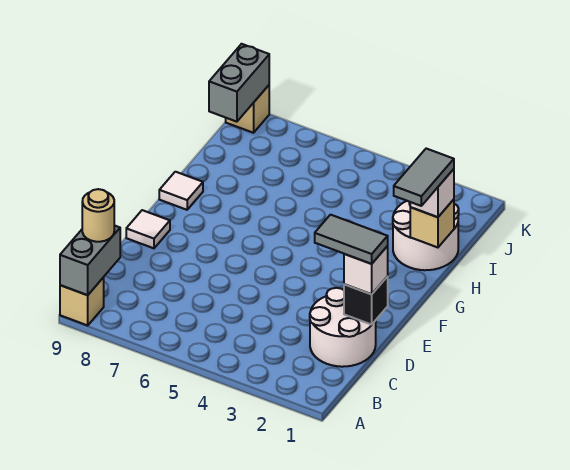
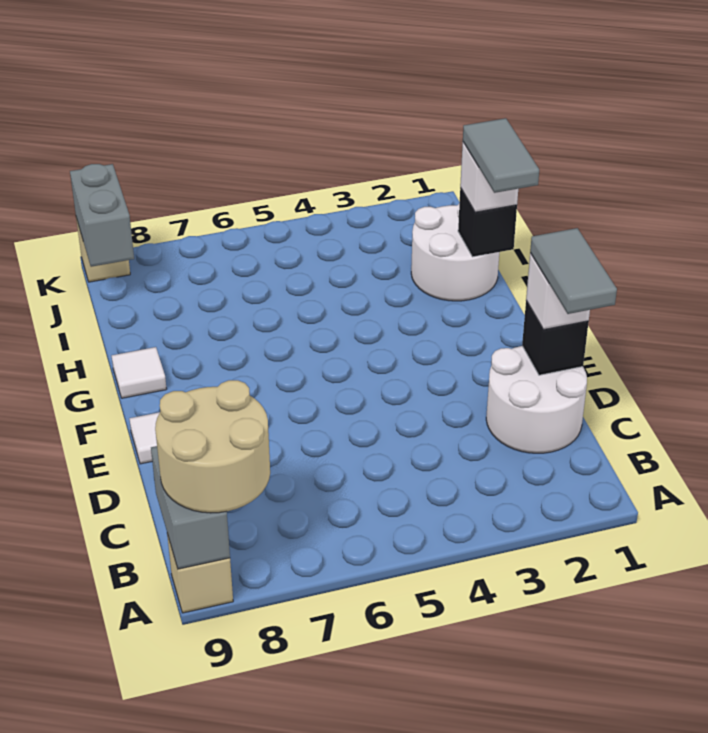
tan 1x1 round brick [82,189,114,242] -> tan 2x2 round brick [155,380,270,513]
grey 1x2 tile [315,215,388,264] -> grey 1x2 tile turned to [530,228,617,314]
tan 1x1 brick [410,199,454,247] -> black 1x1 brick [458,188,517,257]

